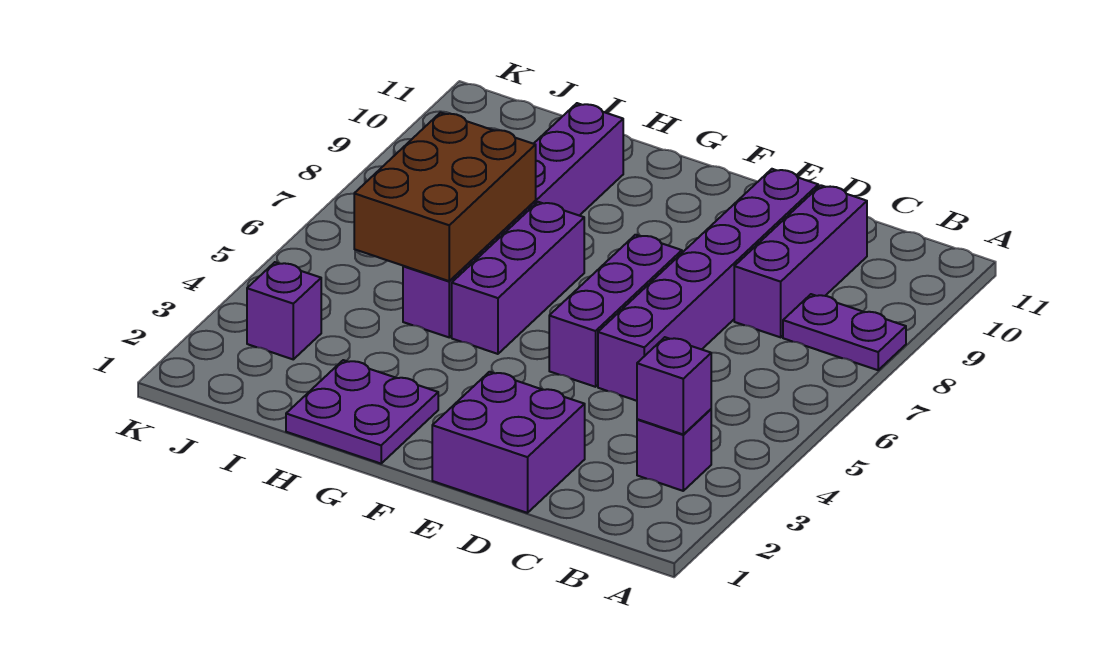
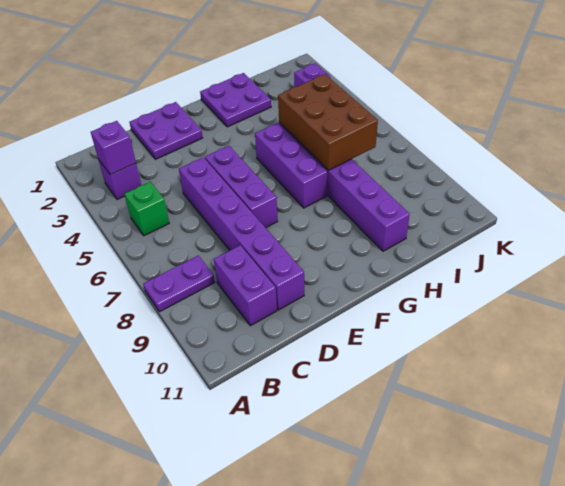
none -> green 1x1 brick [125,182,169,236]
purple 1x3 brick [734,185,867,337] -> purple 1x2 brick [214,245,277,326]
purple 2x2 brick [432,372,585,513] -> purple 2x2 plate [129,102,203,159]

